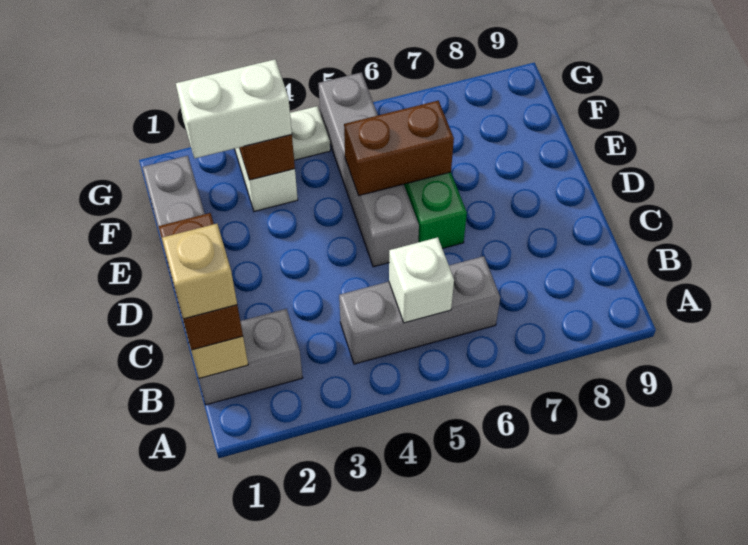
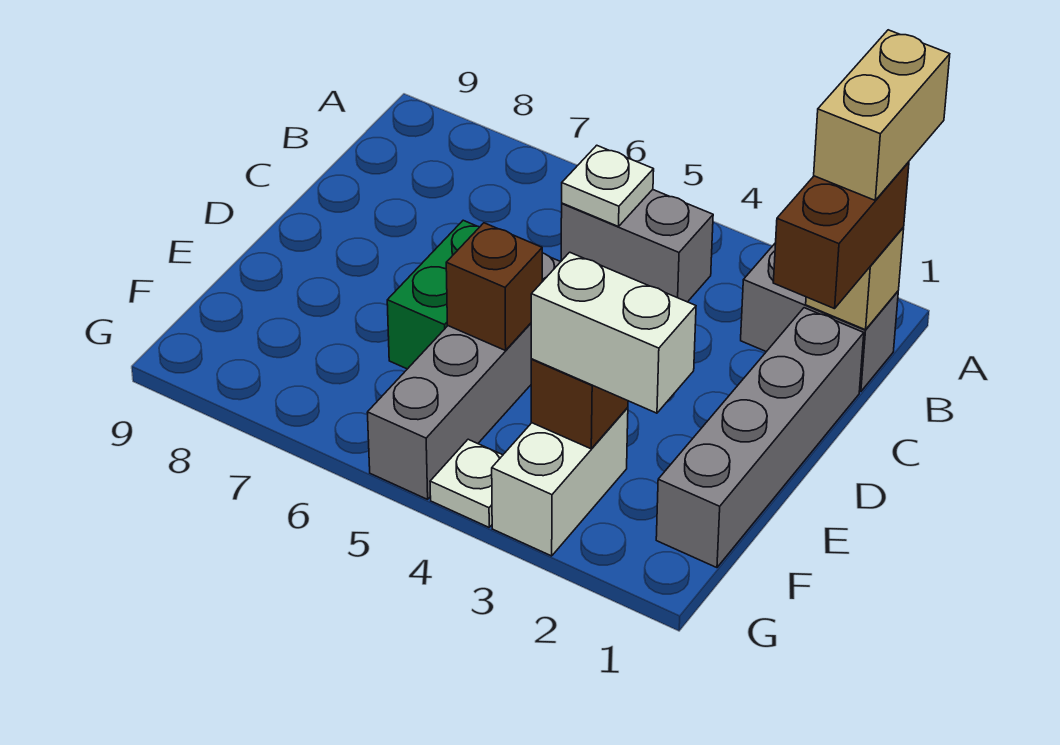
tan 1x1 brick [162,224,237,319] -> tan 1x2 brick [814,30,950,200]
grey 1x3 brick [339,256,500,364] -> grey 1x2 brick [561,190,713,302]
white 1x1 brick [389,237,454,323] -> white 1x1 plate [562,145,654,227]
brown 1x2 brick [344,101,454,196] -> brown 1x1 brick [446,223,542,351]

